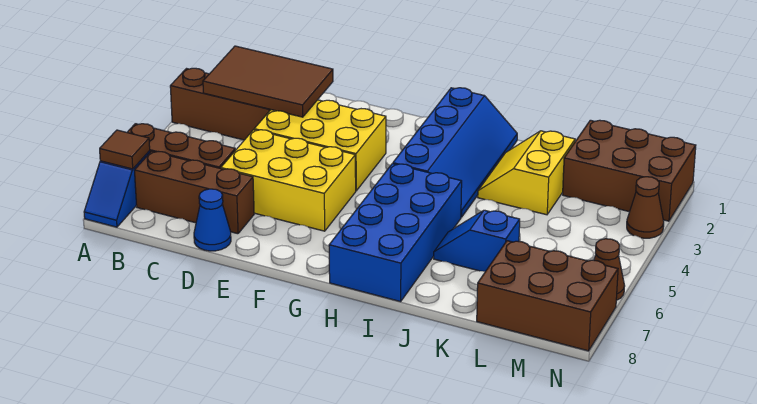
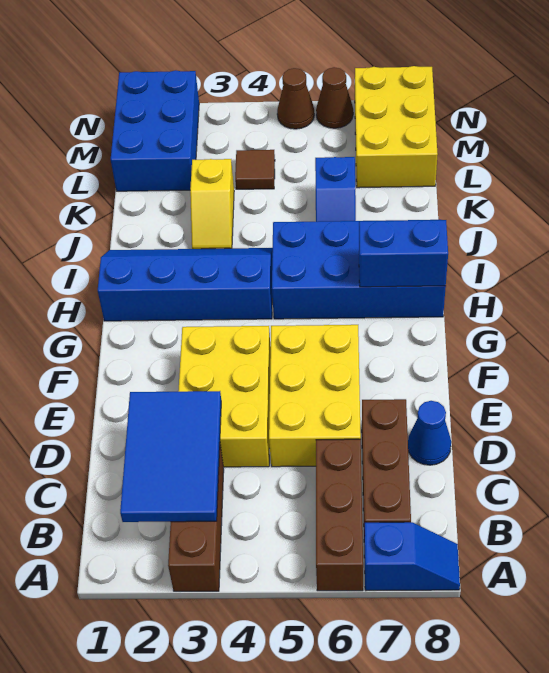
brown 1x1 tile [100,130,150,169] -> brown 1x1 tile moved to [235,150,275,189]
brown 2x3 tile [203,46,333,117] -> blue 2x3 tile [120,391,221,522]
none -> blue 1x2 brick [359,220,448,287]
yellow 2x2 slope [478,131,575,215] -> yellow 1x2 slope [190,159,234,249]
brown 2x3 brick [563,120,696,221] -> blue 2x3 brick [111,70,199,191]
brown 2x3 brick [477,241,618,351] -> yellow 2x3 brick [355,66,438,188]
brown 1x1 cone [627,177,664,238] -> brown 1x1 cone moved to [277,68,314,129]

